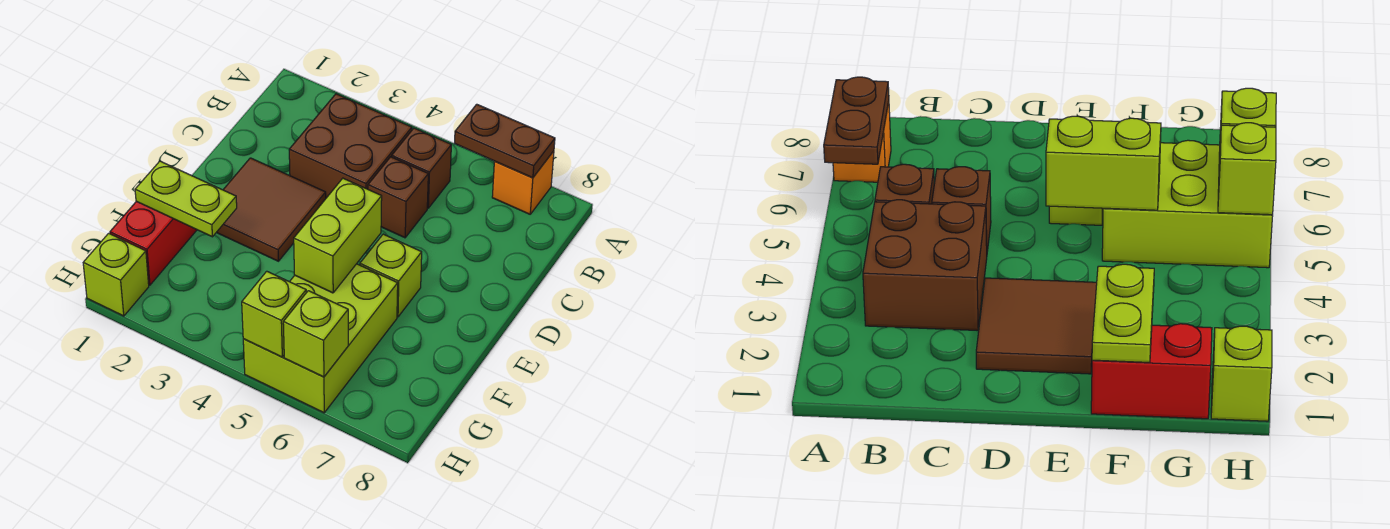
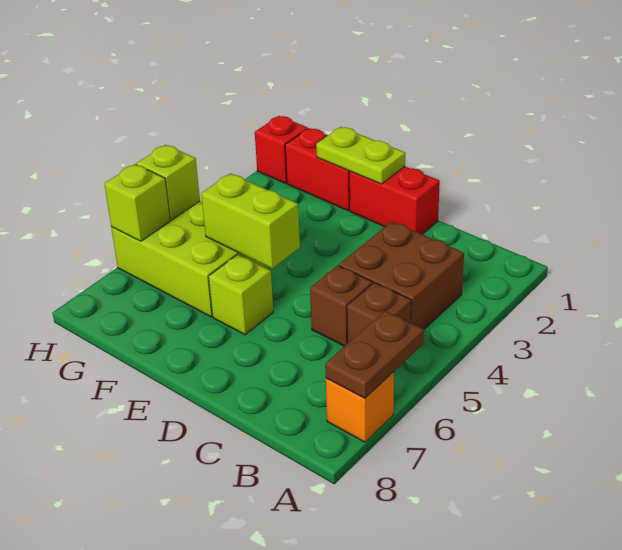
none -> red 1x2 brick [349,167,440,234]
brown 2x2 tile [216,158,326,261] -> none
lime 1x2 plate [135,161,237,237] -> lime 1x2 plate turned to [316,127,405,184]
lime 1x1 brick [83,233,149,316] -> red 1x1 brick [255,116,308,183]

